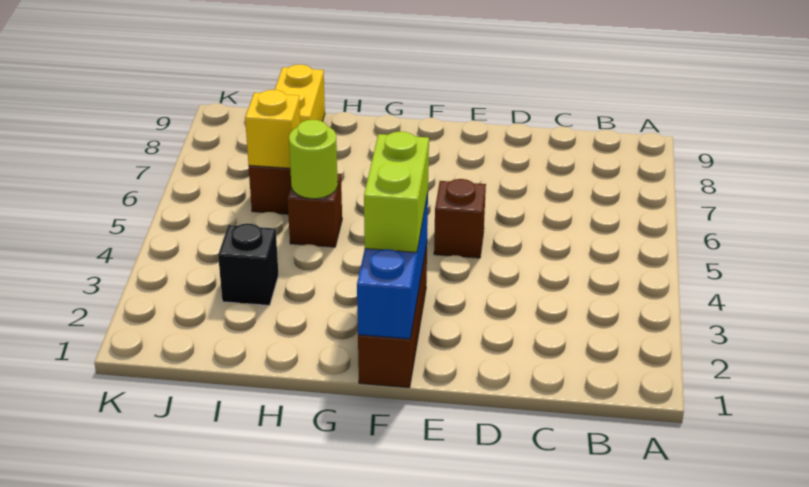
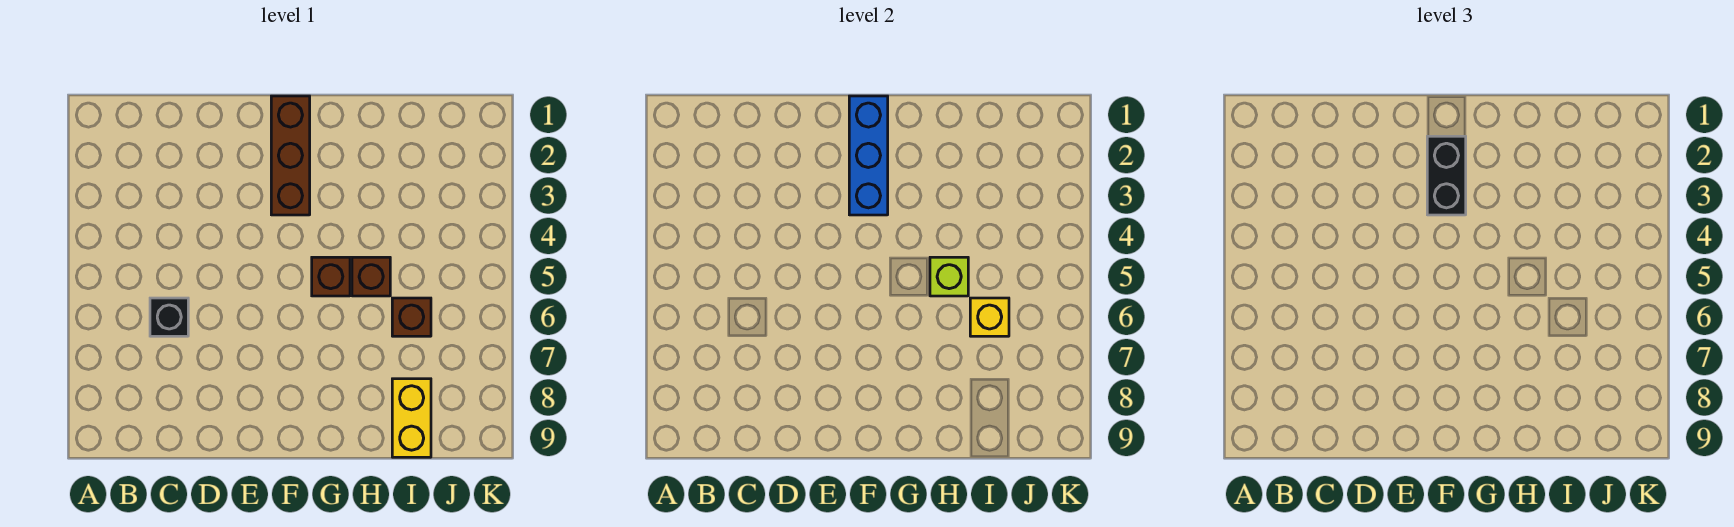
brown 1x1 brick [434,179,486,258] -> brown 1x1 brick moved to [312,257,350,296]
lime 1x2 brick [364,132,429,252] -> black 1x2 brick [1427,136,1466,215]
lime 1x1 round brick [289,120,338,199] -> lime 1x1 brick [930,257,968,296]
black 1x1 brick [218,223,279,306] -> black 1x1 brick moved to [150,298,188,336]

